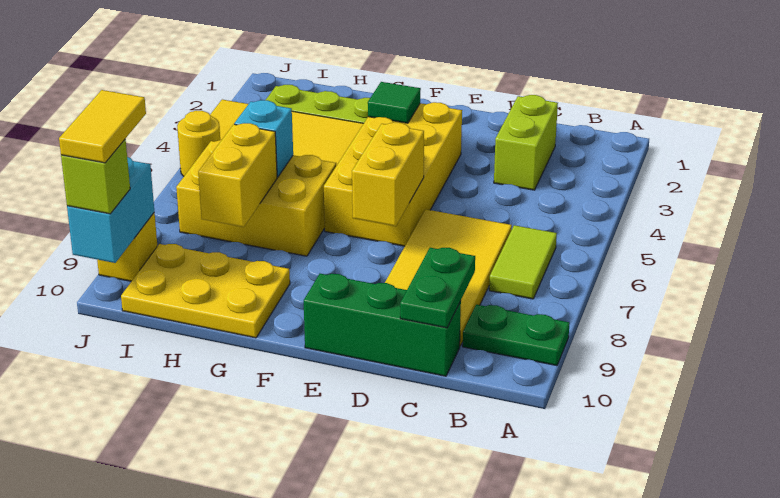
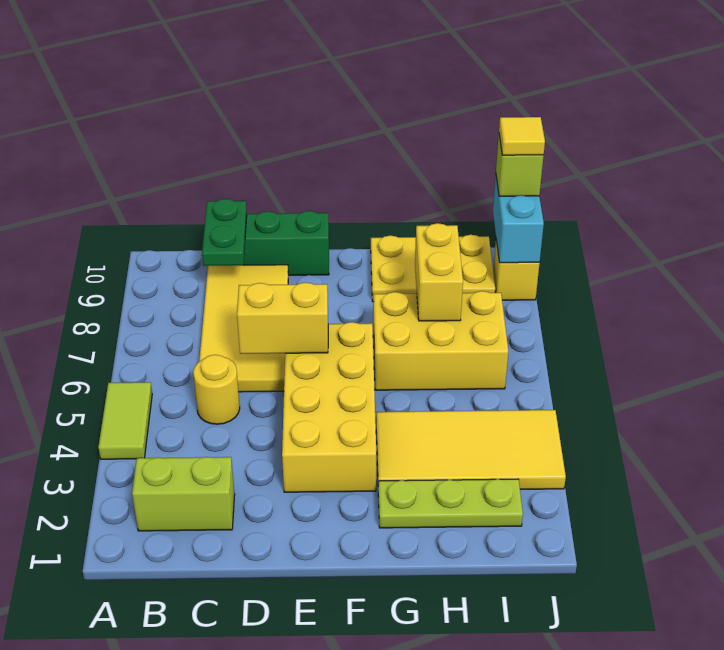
green 1x2 plate [463,305,570,366] -> none
lime 1x2 tile [489,225,557,299] -> lime 1x2 tile moved to [98,382,152,459]
lime 1x2 brick [494,95,558,190] -> lime 1x2 brick turned to [132,457,235,531]
yellow 1x2 brick [352,123,424,226] -> yellow 1x2 brick turned to [237,283,328,354]
green 1x1 tile [368,82,421,123] -> none
cyan 1x1 brick [234,100,293,177] -> none
yellow 1x1 round brick [177,111,220,176] -> yellow 1x1 round brick moved to [193,355,240,424]
yellow 1x2 tile [59,90,146,163] -> yellow 1x1 tile [499,117,545,155]

